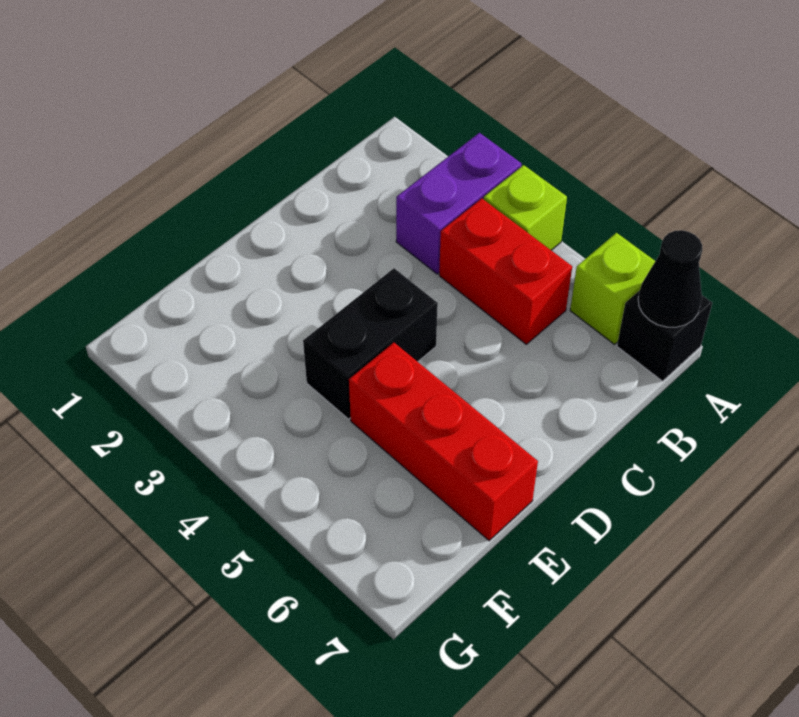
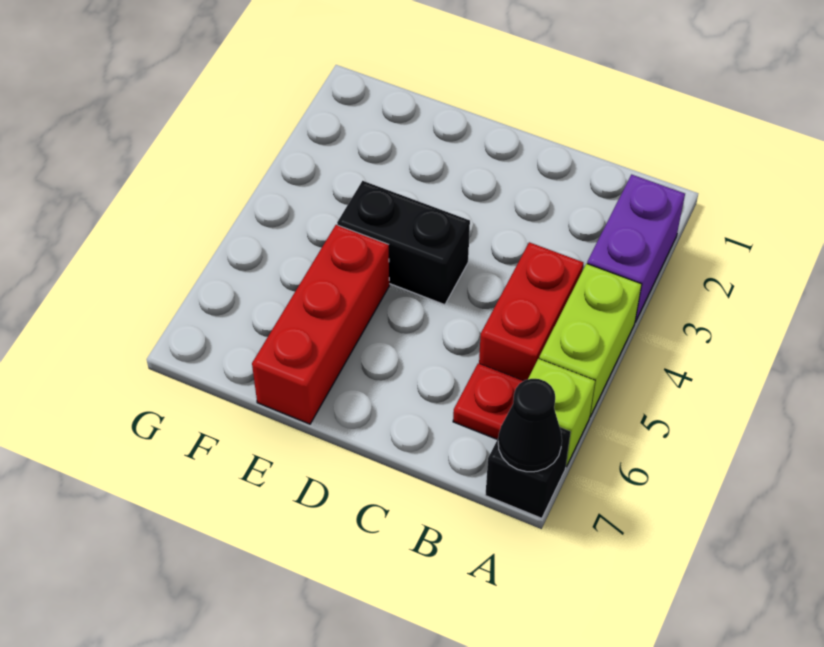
purple 1x2 brick [396,133,521,274] -> purple 1x2 brick turned to [587,175,685,322]
lime 1x1 brick [484,165,567,250] -> lime 1x2 brick [539,264,642,416]
none -> red 1x1 plate [453,363,523,439]

